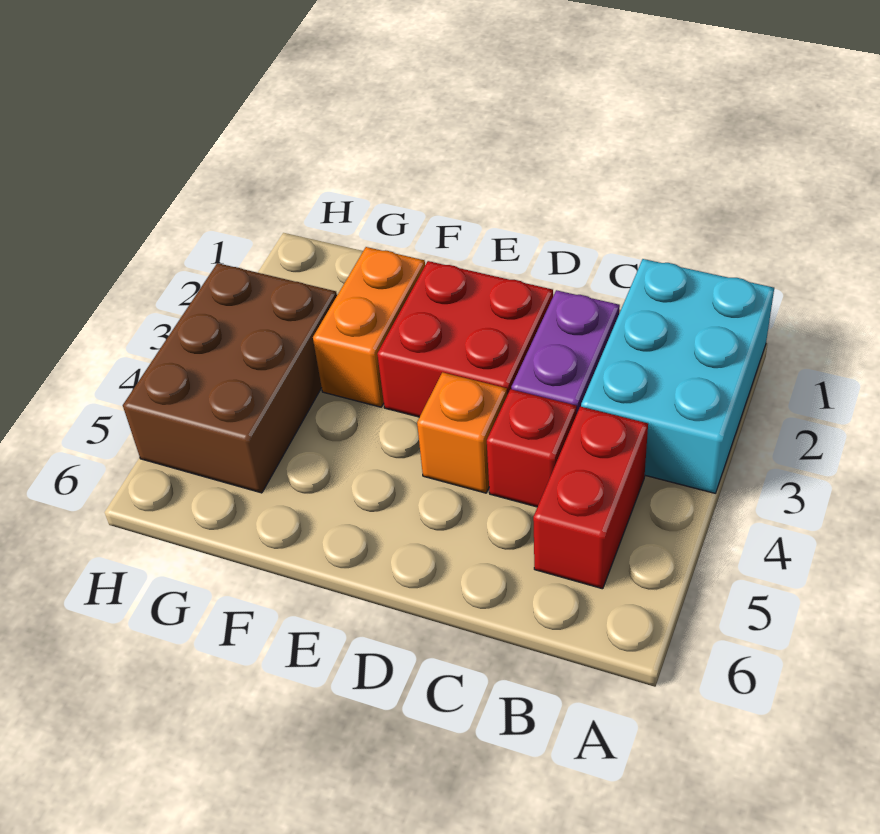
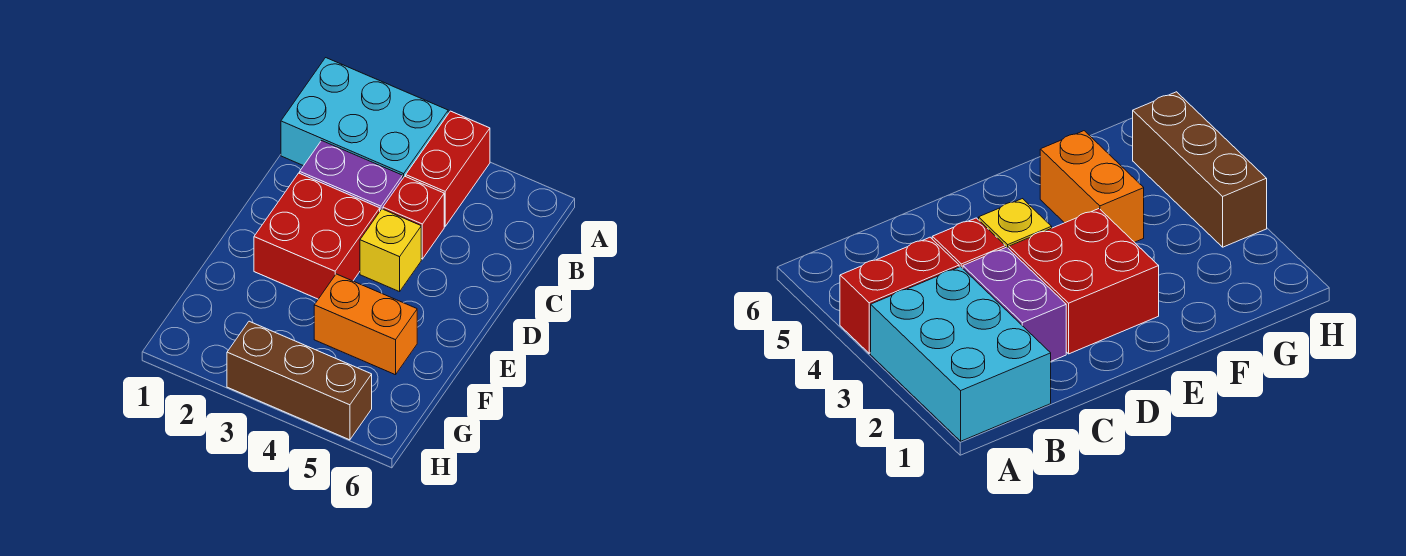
red 1x2 brick [533,407,648,589] -> red 1x2 brick turned to [406,111,490,226]
orange 1x1 brick [417,372,507,493] -> yellow 1x1 brick [360,209,421,292]
orange 1x2 brick [313,247,425,407] -> orange 1x2 brick moved to [314,274,417,375]
brown 2x3 brick [123,263,337,493] -> brown 1x3 brick [227,321,372,440]

